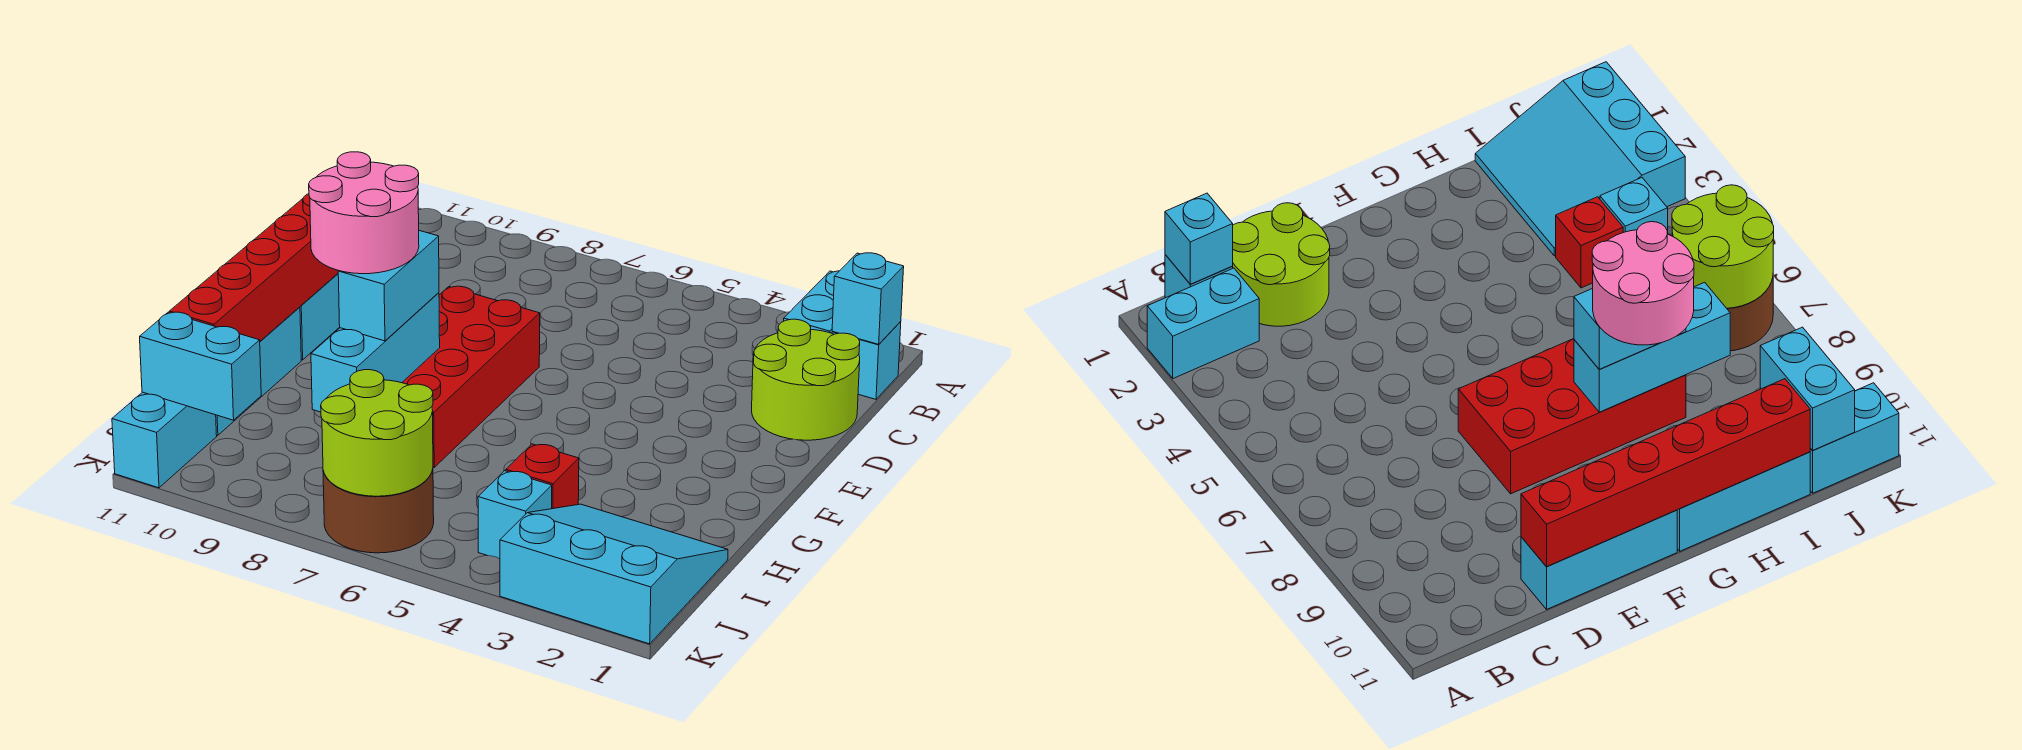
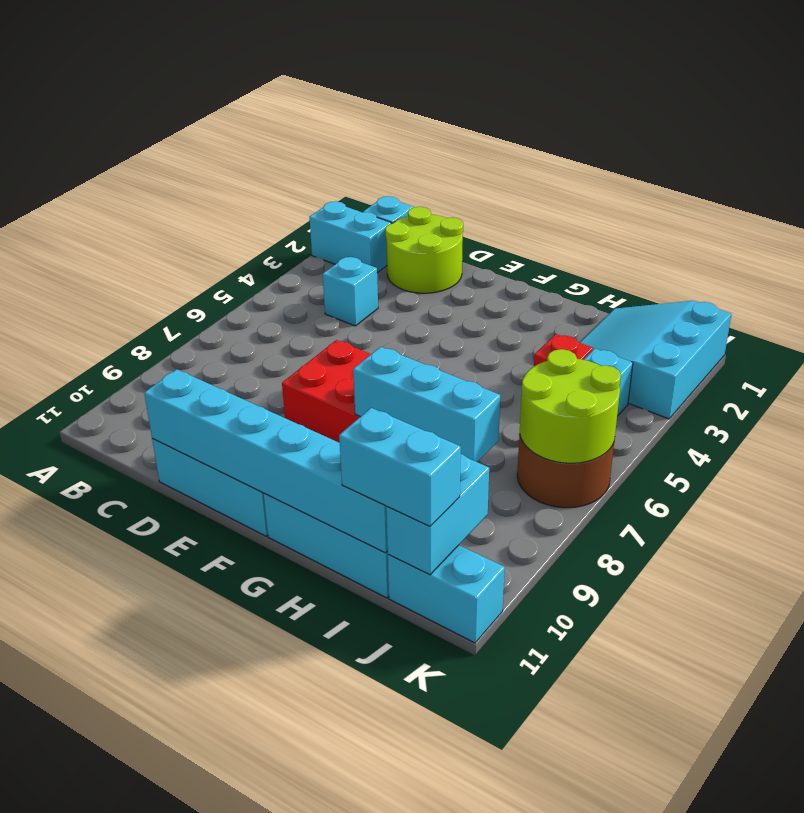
cyan 1x1 brick [832,253,904,344] -> cyan 1x1 brick moved to [323,257,378,326]
red 1x6 brick [169,194,339,341] -> cyan 1x6 brick [144,369,388,553]
cyan 1x2 brick [338,231,439,341] -> cyan 1x2 brick moved to [339,408,461,526]
pink 2x2 round brick [309,152,419,274] -> none

